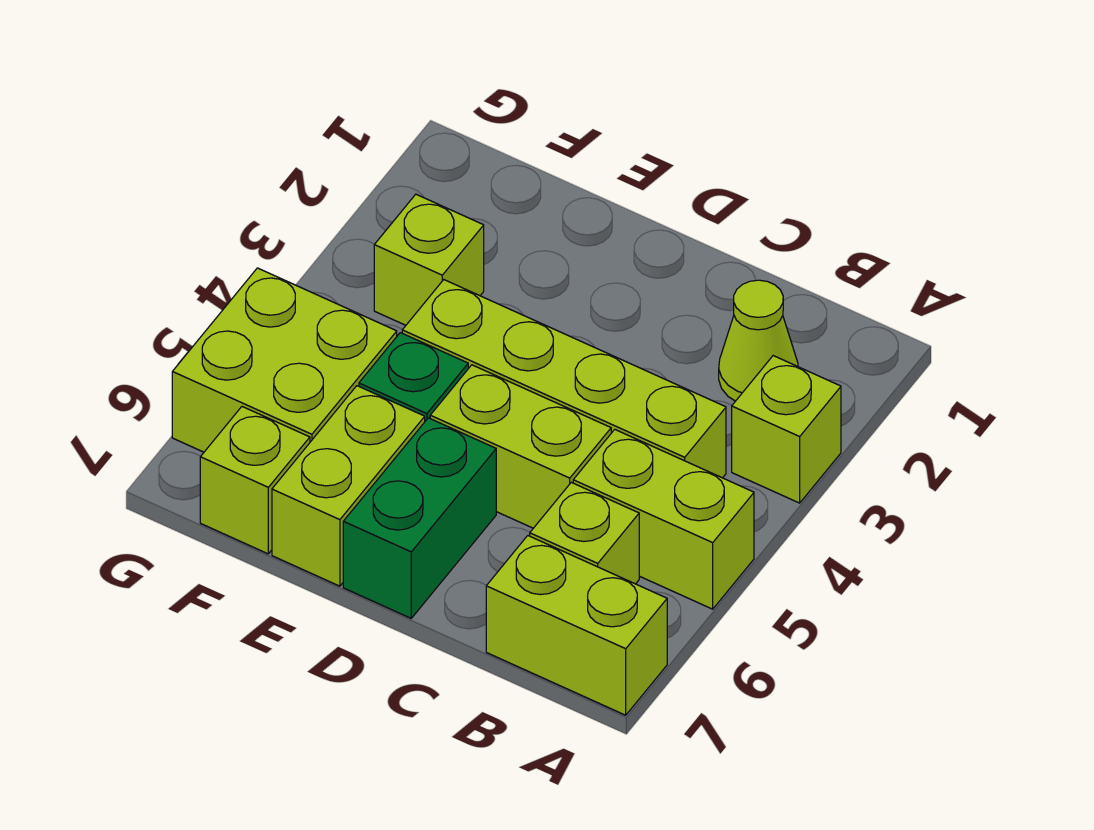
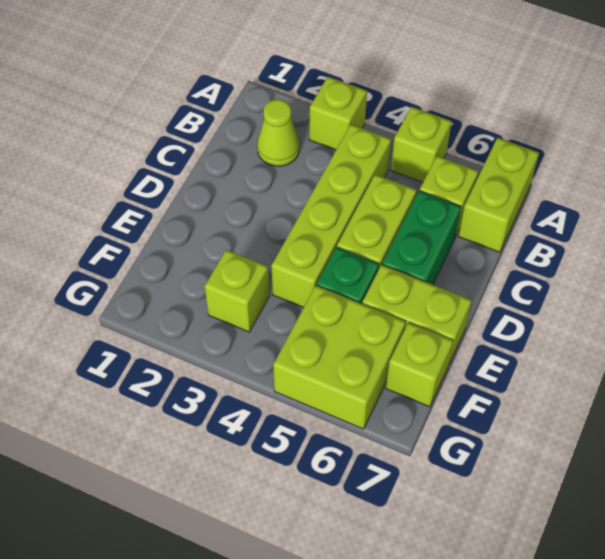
lime 1x2 brick [573,430,754,609] -> lime 1x1 brick [391,107,452,182]
green 1x2 brick [343,418,496,618] -> green 1x2 brick turned to [382,191,461,285]

